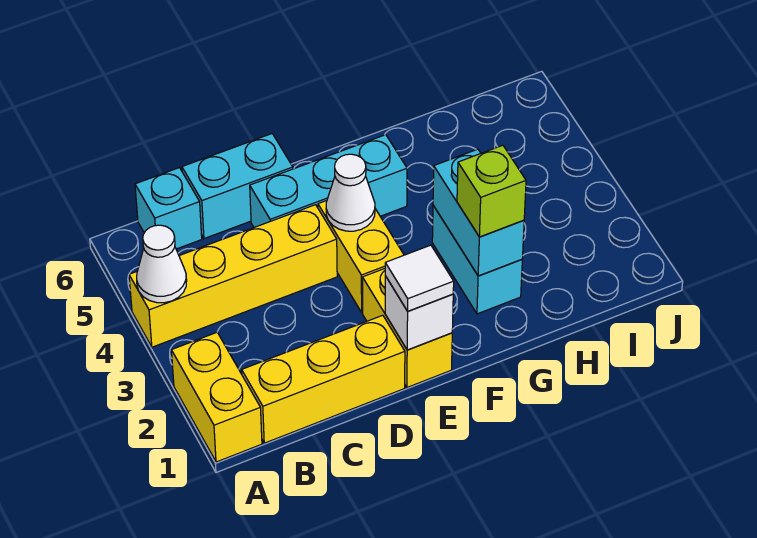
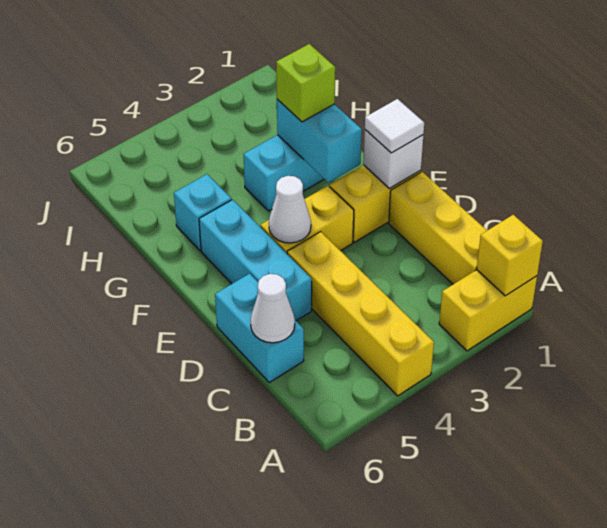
none -> yellow 1x1 brick [477,215,543,296]
white 1x1 cone [137,225,187,303] -> white 1x1 cone moved to [251,274,295,343]
cyan 1x1 brick [135,168,202,249] -> cyan 1x1 brick moved to [174,174,232,251]
cyan 1x2 brick [433,149,524,276] -> cyan 1x2 brick turned to [277,99,362,183]

